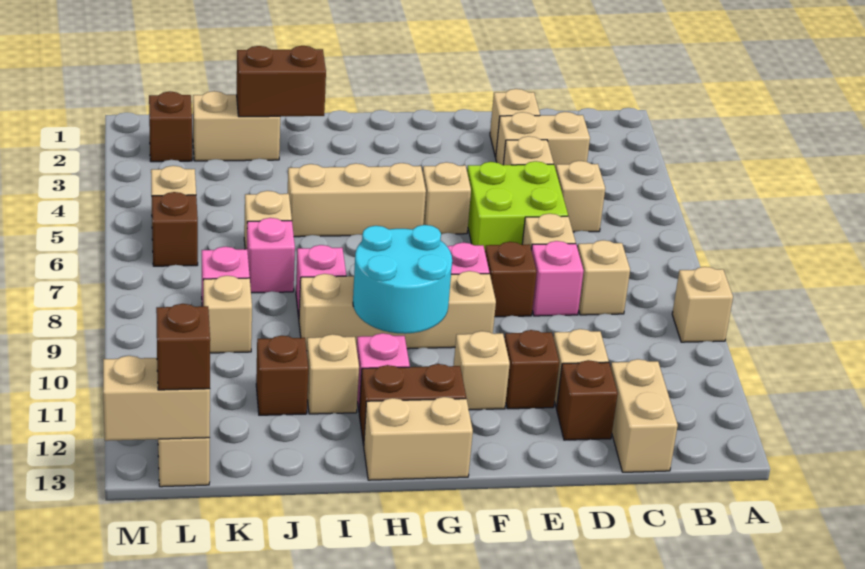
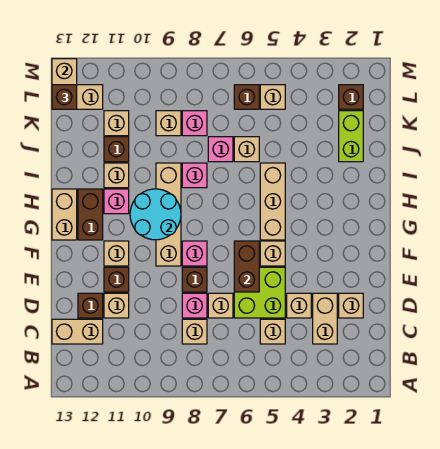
tan 1x1 brick [672,267,733,342] -> tan 1x1 brick moved to [104,111,129,136]
brown 1x2 brick [237,46,326,117] -> brown 1x2 brick moved to [234,241,259,292]
tan 1x2 brick [193,91,280,161] -> lime 1x2 brick [339,111,363,162]

